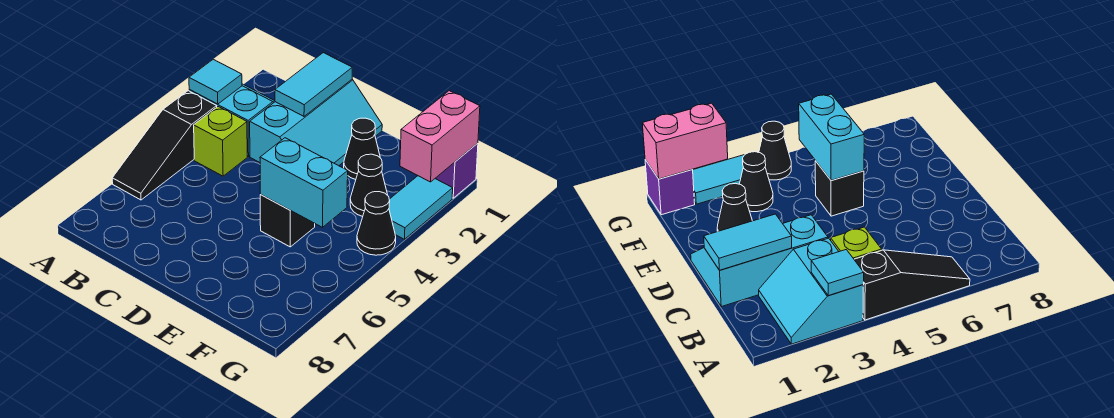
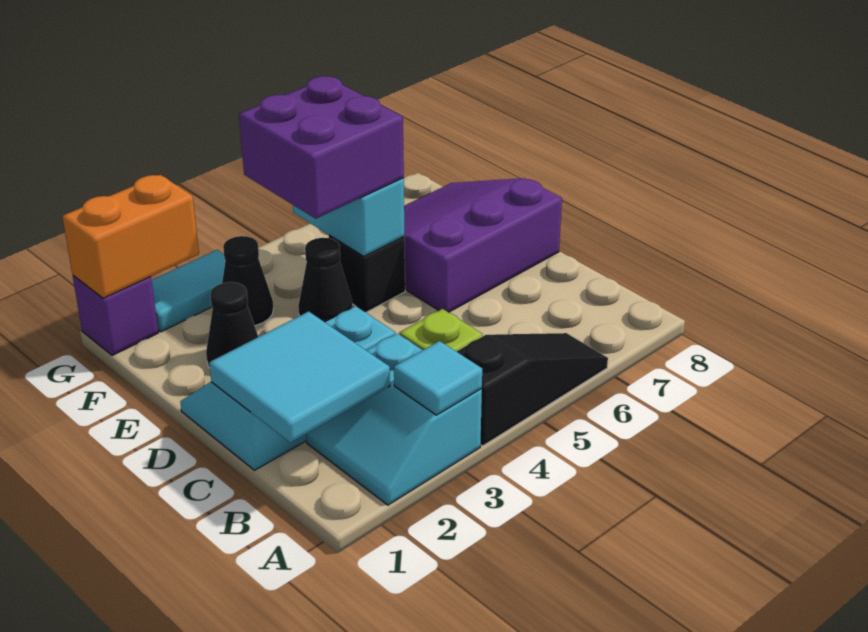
cyan 1x2 tile [275,53,352,116] -> cyan 2x2 tile [209,311,390,442]
none -> purple 3x3 slope [404,178,562,312]
none -> purple 2x2 brick [239,76,404,219]
pink 1x2 brick [400,91,480,182] -> orange 1x2 brick [62,175,199,298]
black 1x1 cone [357,192,396,255] -> black 1x1 cone moved to [298,238,352,322]

